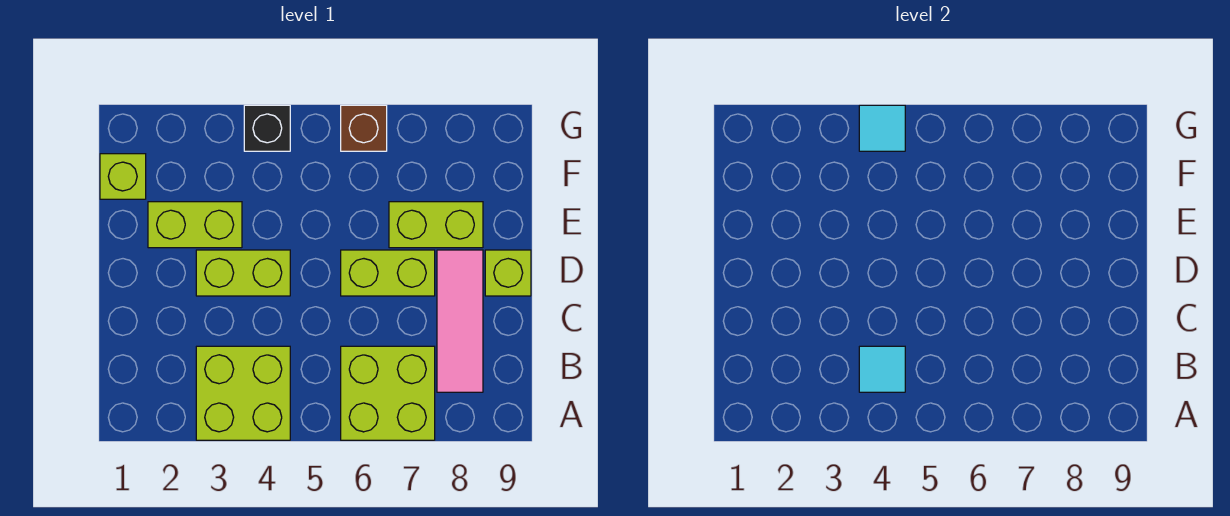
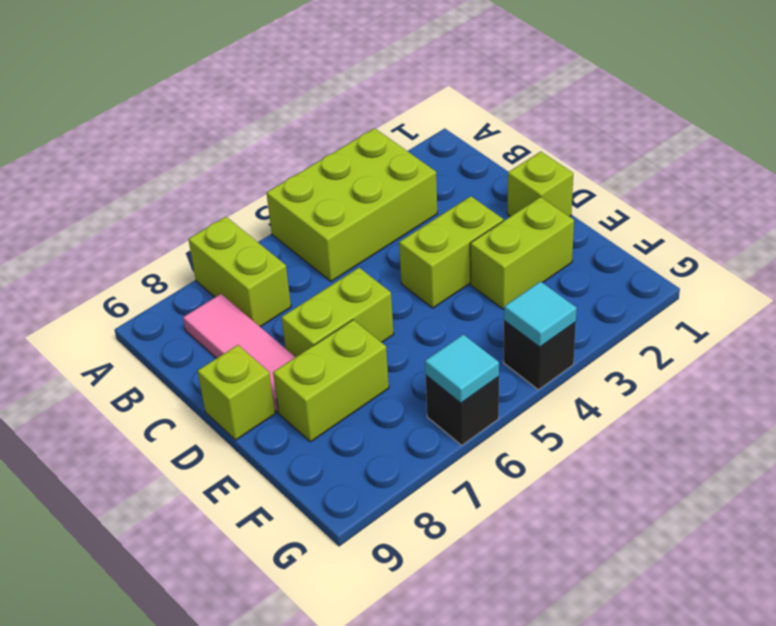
lime 2x2 brick [196,346,290,440] -> lime 2x3 brick [267,128,437,281]
lime 2x2 brick [341,346,435,440] -> lime 1x2 brick [188,217,291,327]
cyan 1x1 tile [859,346,905,392] -> cyan 1x1 tile moved to [425,335,499,403]
lime 1x1 brick [100,154,146,199] -> lime 1x1 brick moved to [507,152,573,217]
brown 1x1 brick [341,105,387,151] -> black 1x1 brick [426,376,499,445]

